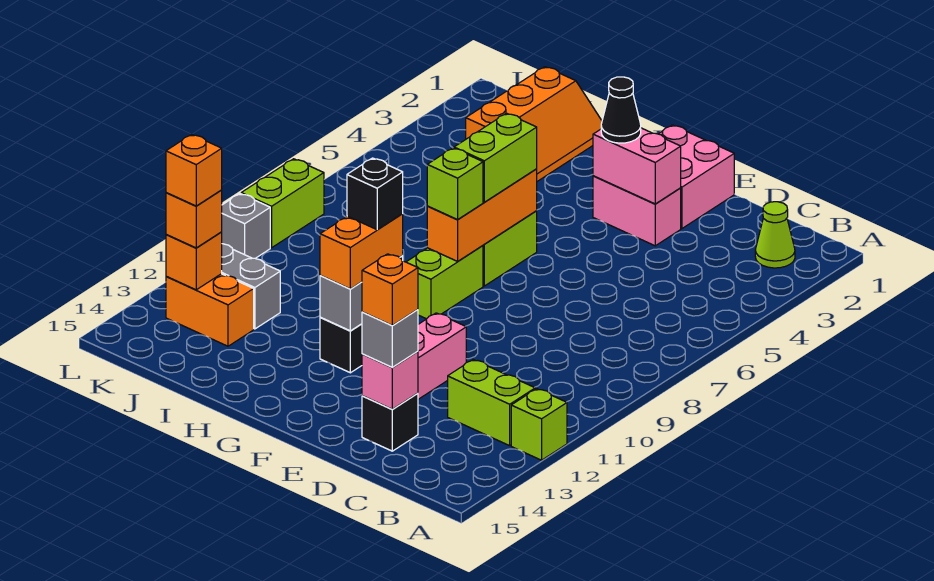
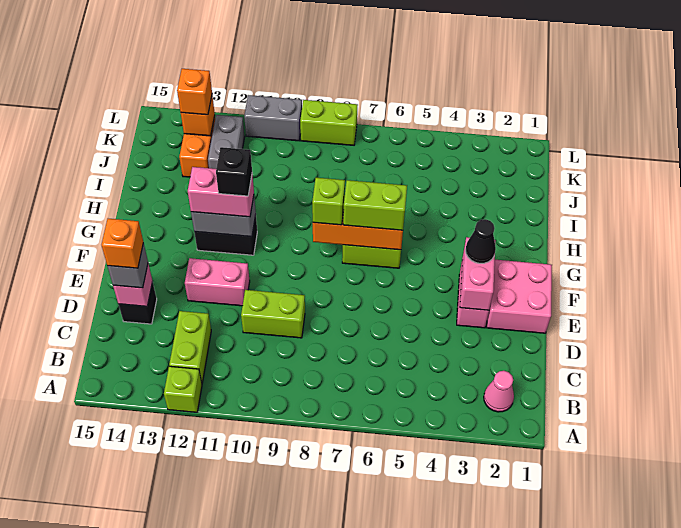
lime 1x1 cone [755,202,795,268] -> pink 1x1 cone [484,371,514,412]
lime 1x2 brick [407,246,483,319] -> lime 1x2 brick moved to [241,290,305,338]
orange 1x2 brick [320,214,403,289] -> pink 1x2 brick [188,167,254,217]
orange 2x3 slope [466,67,602,181] -> none
orange 1x1 brick [166,135,222,206] -> none
grey 1x1 brick [222,194,270,258] -> grey 1x2 brick [244,95,302,141]

